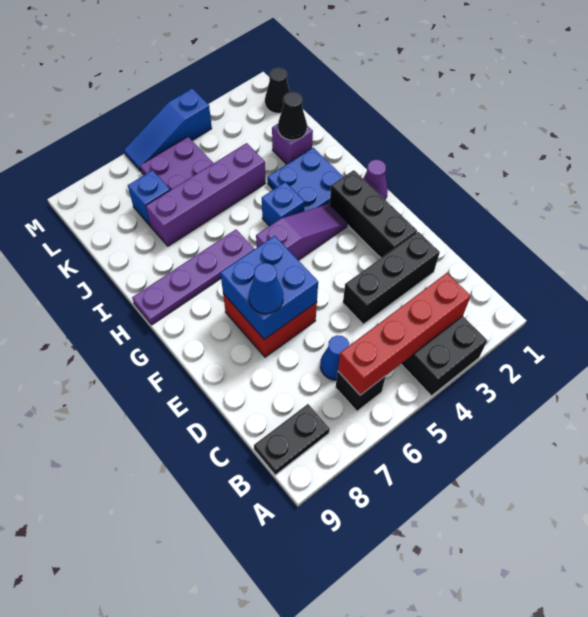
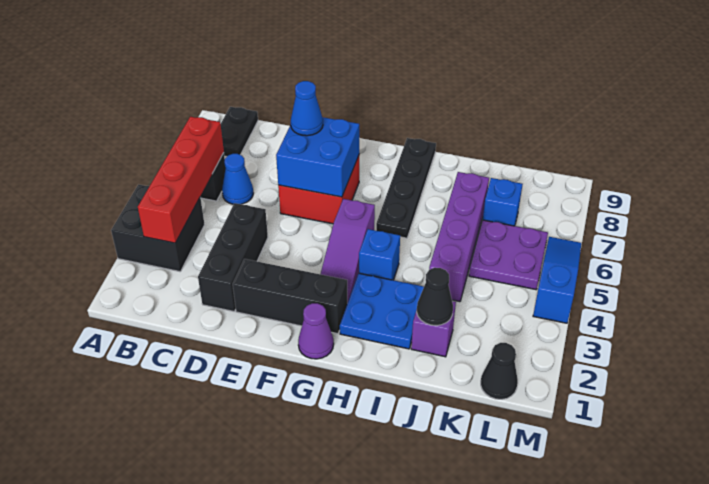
purple 1x4 plate [132,230,254,325] -> black 1x4 plate [376,138,436,238]

